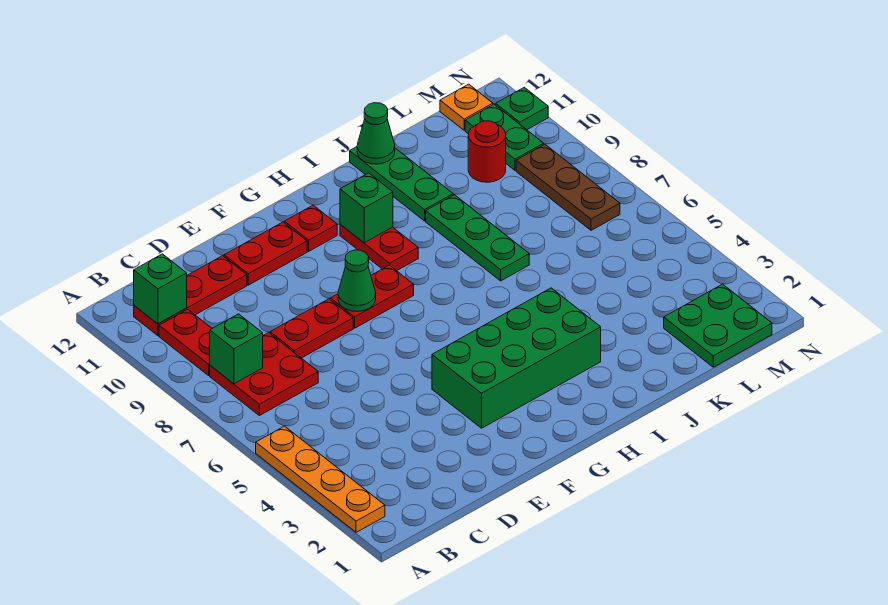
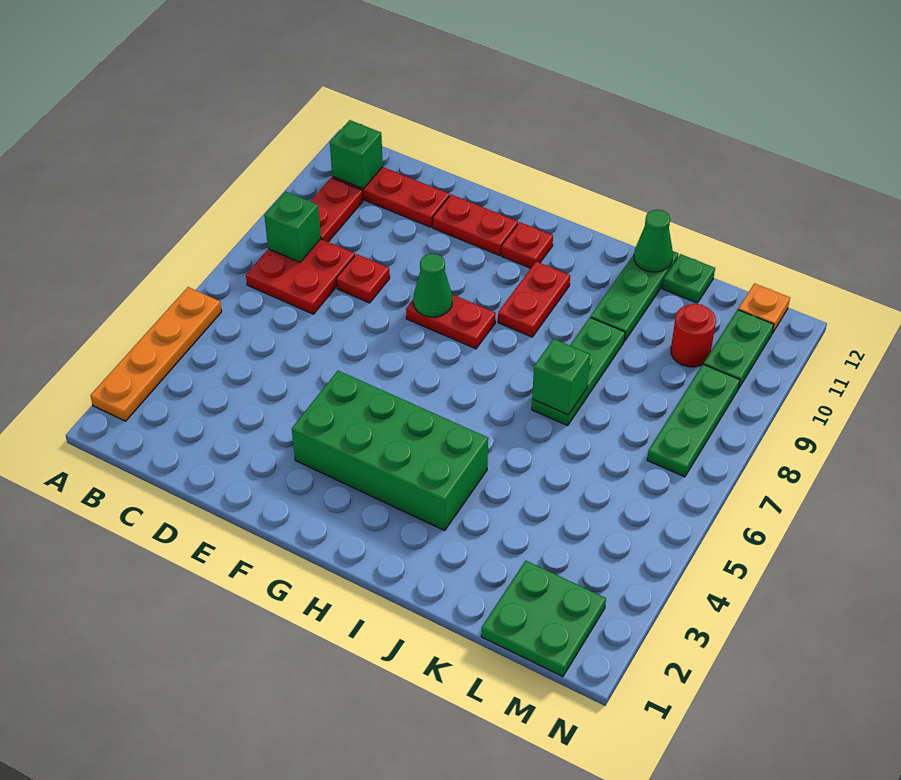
red 1x2 plate [270,299,353,358] -> red 1x1 plate [336,254,390,303]
green 1x1 brick [340,173,393,243] -> green 1x1 brick moved to [532,339,590,415]
brown 1x3 plate [516,144,620,230] -> green 1x3 plate [647,364,740,477]
green 1x1 plate [496,87,548,130] -> green 1x1 plate moved to [662,254,715,303]

